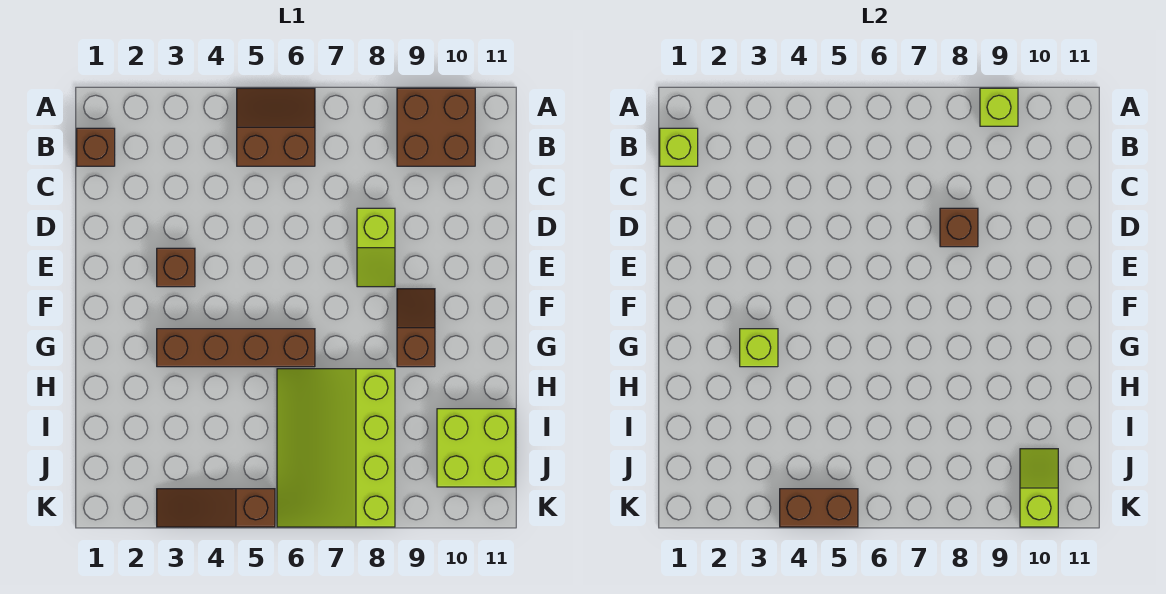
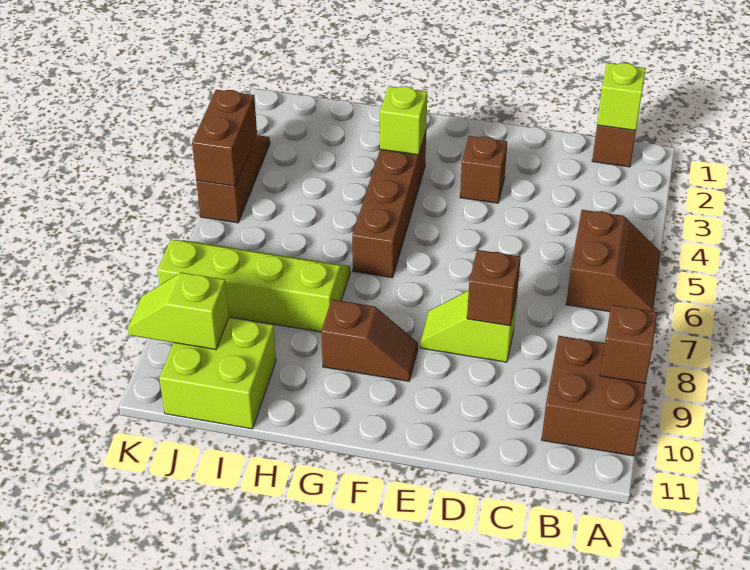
lime 1x1 brick [980,88,1018,126] -> brown 1x1 brick [600,305,657,383]
lime 3x4 slope [277,369,395,527] -> lime 2x4 slope [157,240,350,332]
lime 1x2 slope [1020,449,1058,527] -> lime 1x2 slope turned to [128,272,229,350]

